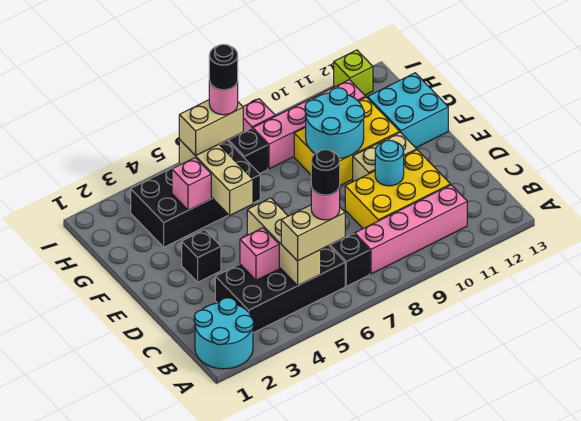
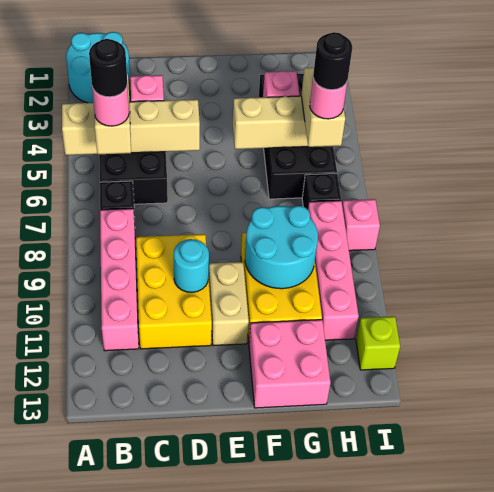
tan 1x3 brick [247,198,321,286] -> tan 1x4 brick [62,99,200,155]
black 1x1 brick [182,230,221,282] -> none
cyan 2x2 brick [368,73,448,148] -> pink 2x2 brick [249,320,331,408]

